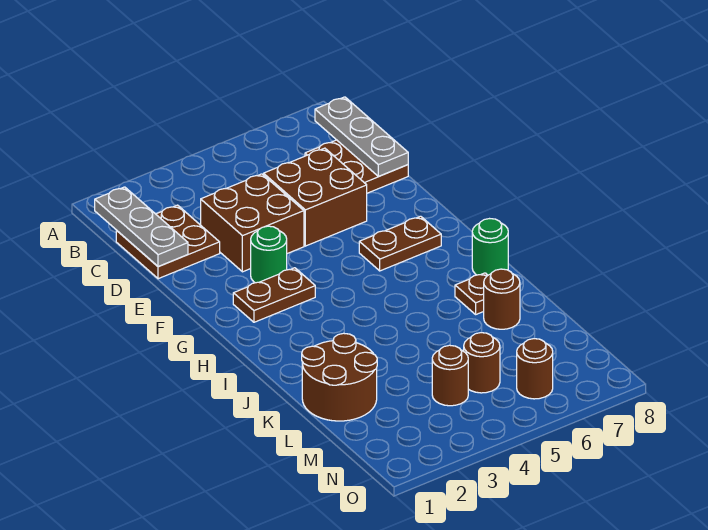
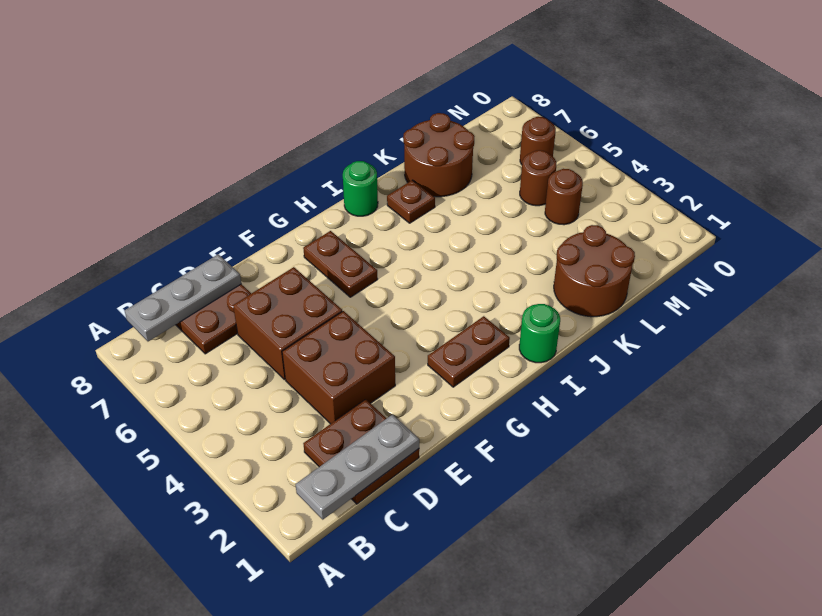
green 1x1 round brick [251,226,287,283] -> green 1x1 round brick moved to [519,304,560,363]
brown 1x2 plate [233,268,315,322] -> brown 1x2 plate turned to [428,316,510,387]
brown 1x1 round brick [484,269,520,329] -> brown 2x2 round brick [403,113,475,197]

